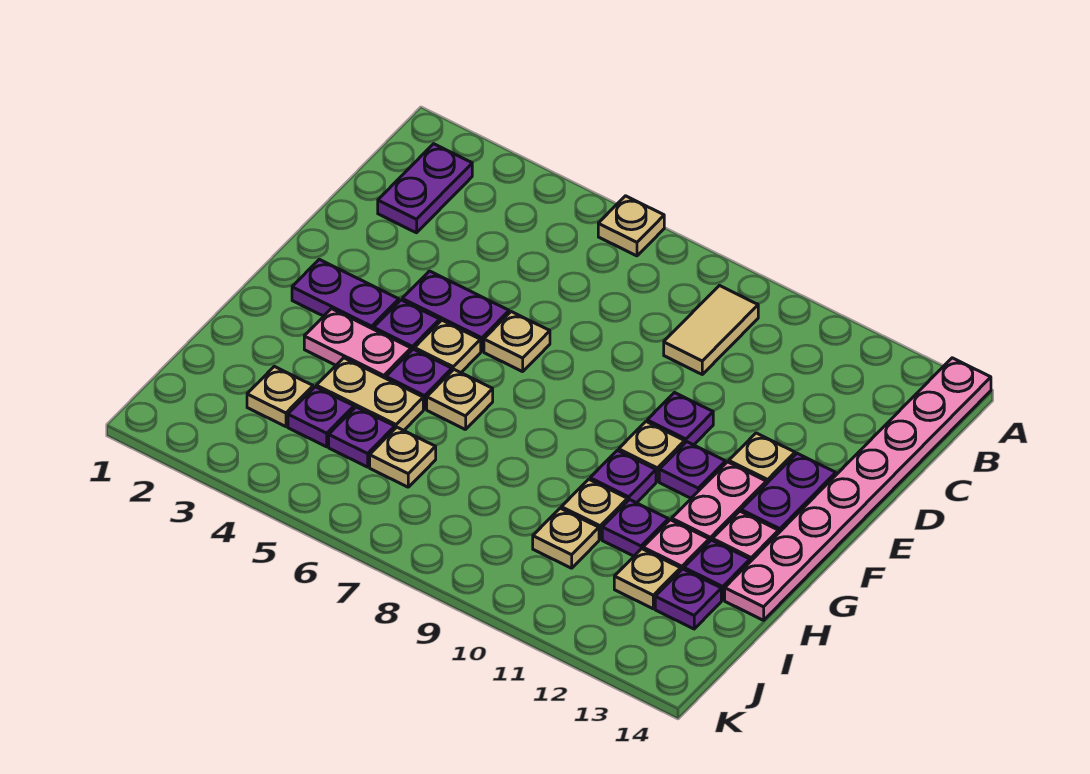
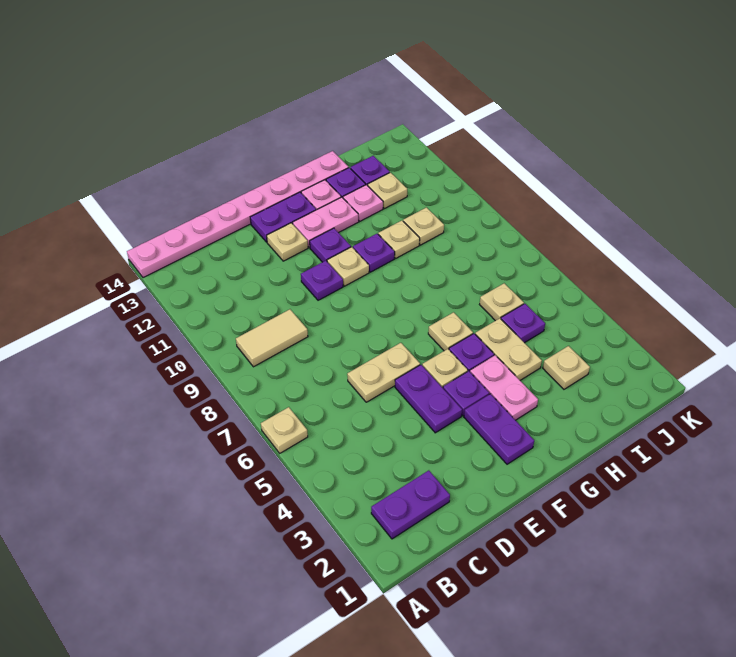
tan 1x1 plate [484,312,550,372] -> tan 1x2 plate [347,343,420,402]
purple 1x1 plate [602,500,668,556] -> none
purple 1x1 plate [288,387,354,447] -> none

